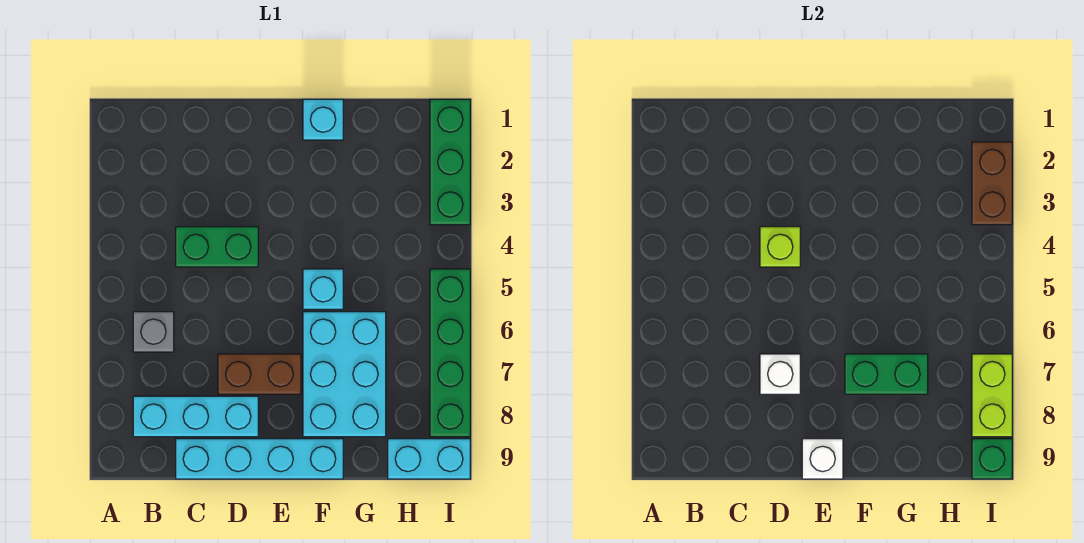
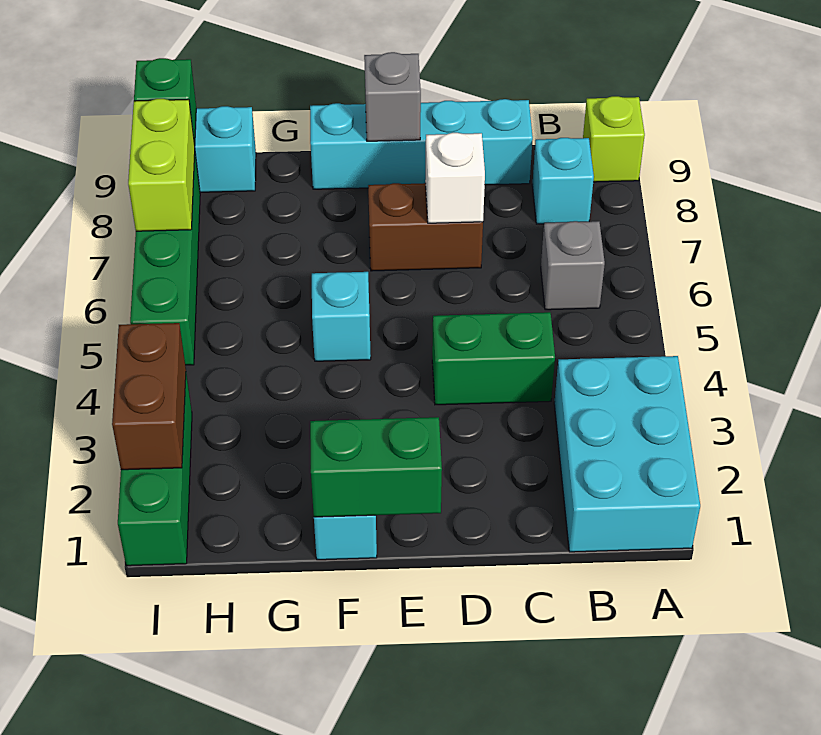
cyan 1x3 brick [133,396,258,437] -> cyan 1x1 brick [532,138,594,224]
lime 1x1 brick [760,227,800,267] -> lime 1x1 brick moved to [583,96,645,182]
white 1x1 brick [802,439,843,479] -> grey 1x1 brick [364,52,421,141]
cyan 2x3 brick [303,312,386,437] -> cyan 2x3 brick moved to [554,356,700,552]
green 1x2 brick [845,354,928,394] -> green 1x2 brick moved to [310,417,442,517]

